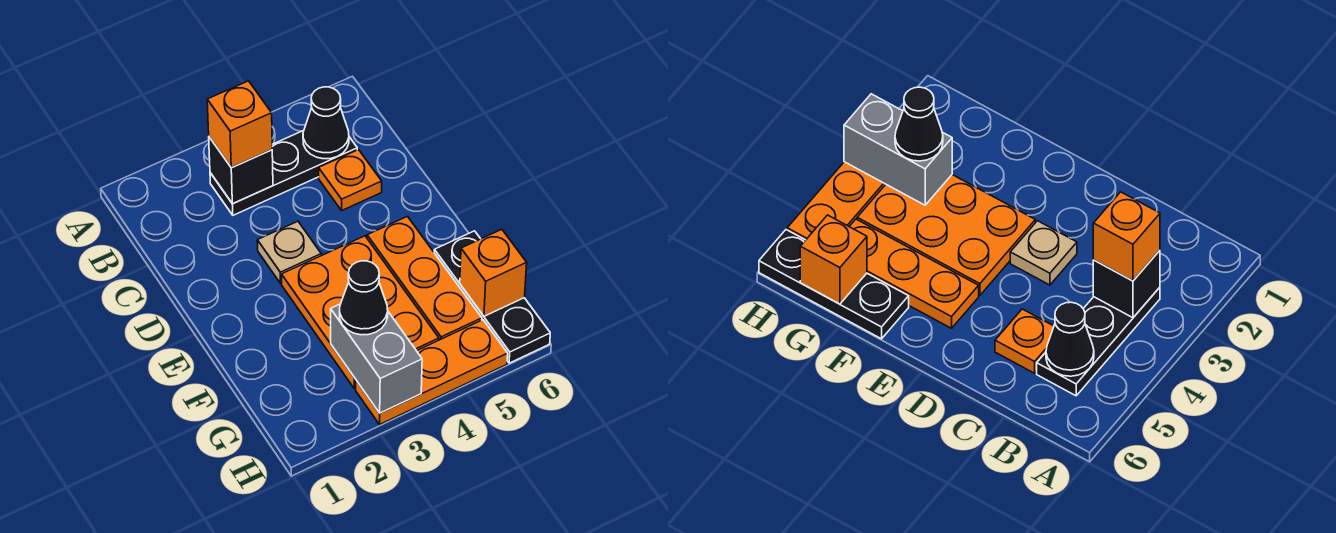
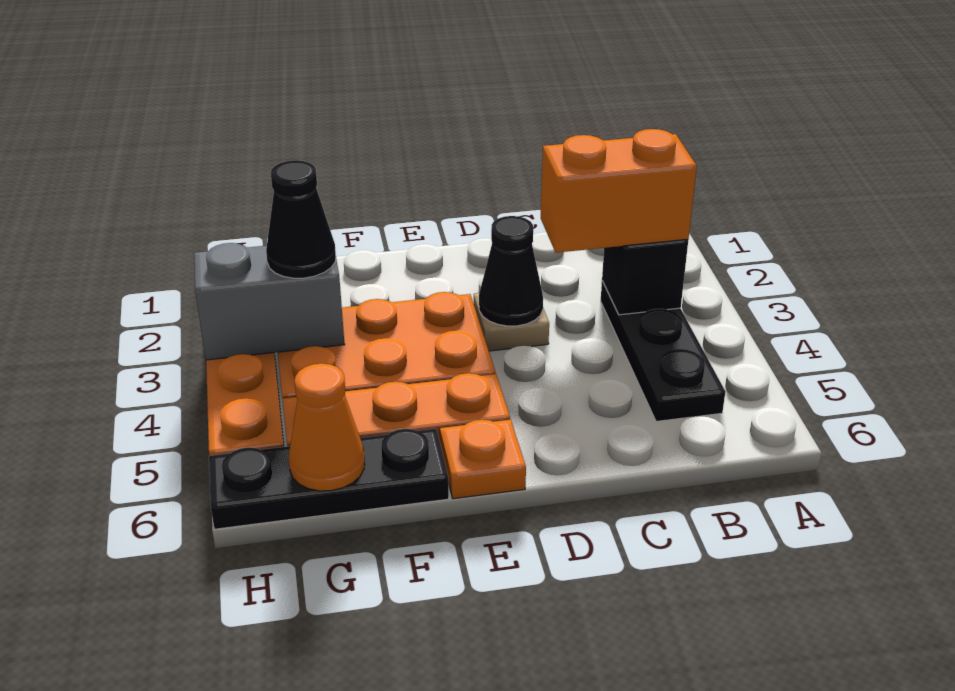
orange 1x1 brick [207,81,272,168] -> orange 1x2 brick [541,129,697,253]
black 1x1 cone [303,87,349,159] -> black 1x1 cone moved to [479,216,543,326]
orange 1x1 plate [319,150,382,210] -> orange 1x1 plate moved to [440,420,526,499]
orange 1x1 brick [460,229,527,316] -> orange 1x1 cone [288,363,365,491]

